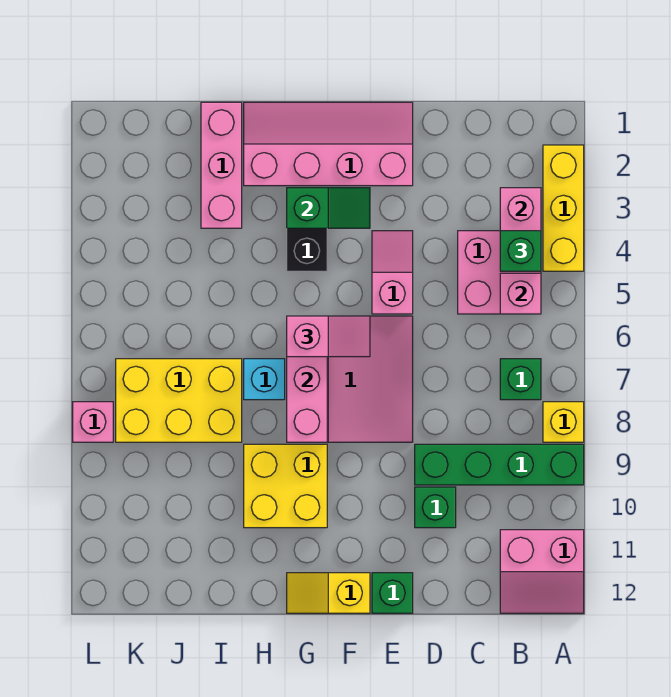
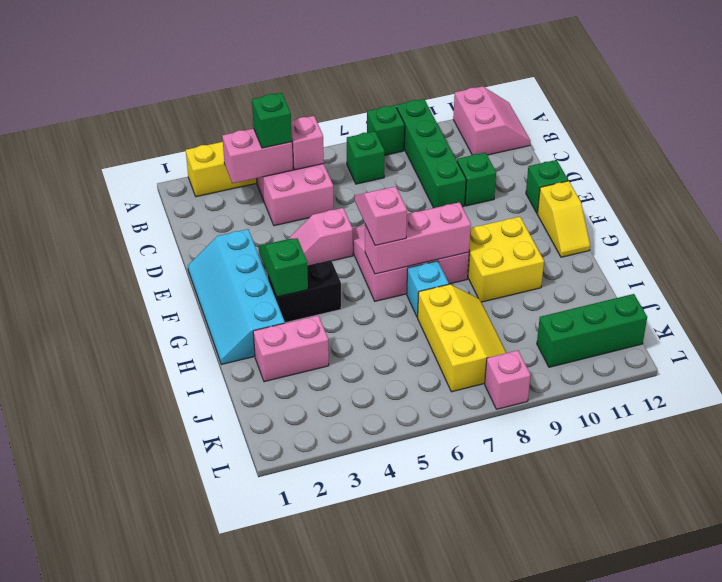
yellow 1x1 brick [543,402,584,442] -> green 1x1 brick [367,105,404,155]
pink 2x4 slope [244,102,413,186] -> cyan 2x4 slope [188,229,285,364]
pink 1x3 brick [201,102,242,228] -> pink 1x2 brick [253,316,329,382]
yellow 2x3 brick [116,359,242,442] -> yellow 2x3 slope [418,284,506,392]
none -> green 1x3 brick [537,294,647,367]

